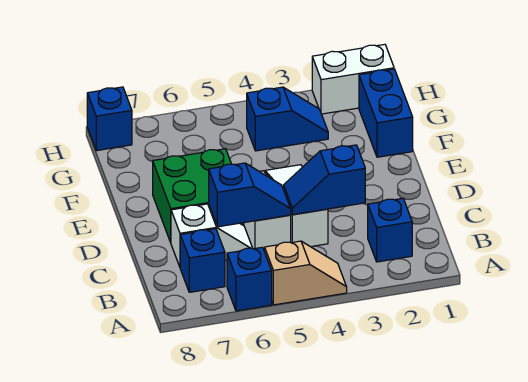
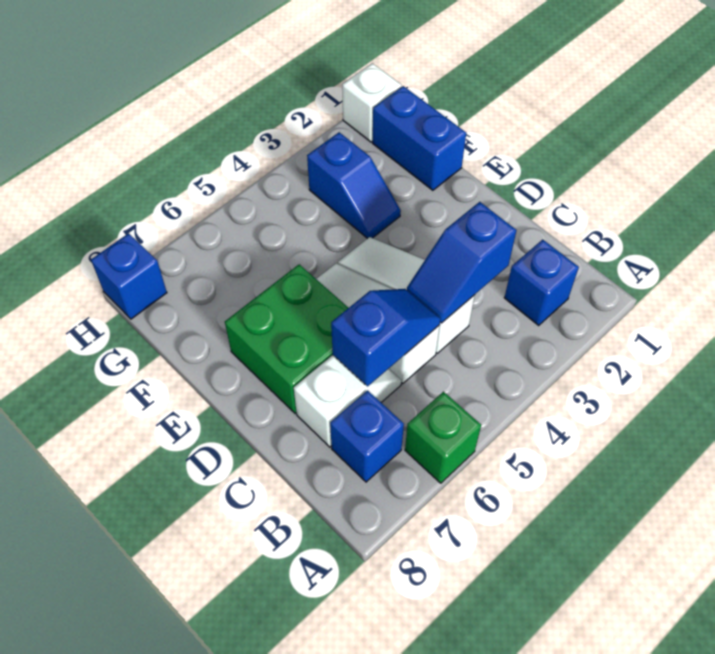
tan 1x2 slope [265,241,347,305] -> none
blue 1x1 brick [227,247,272,311] -> green 1x1 brick [405,392,481,483]
blue 1x2 slope [247,87,328,151] -> blue 1x2 slope turned to [307,132,401,239]
white 1x2 brick [312,44,394,114] -> white 1x1 brick [342,63,402,142]

